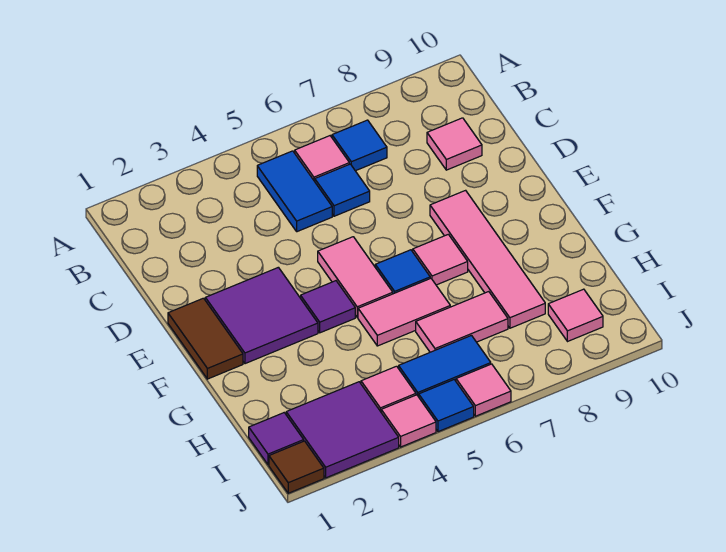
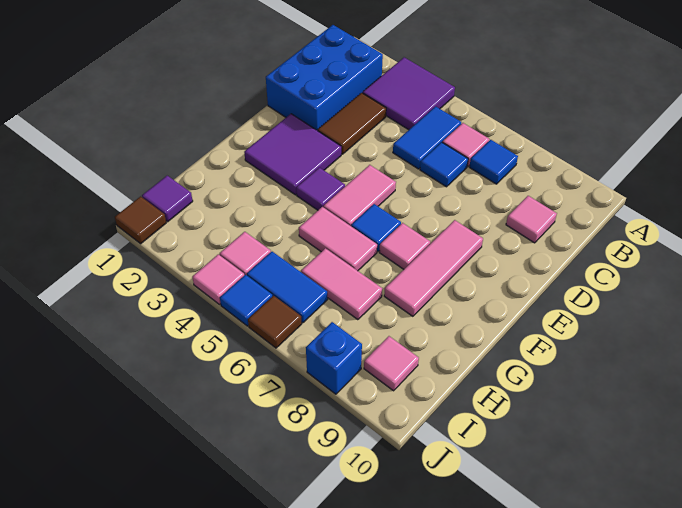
none -> blue 2x3 brick [266,25,383,131]
brown 1x2 tile [168,298,243,379] -> brown 1x2 tile moved to [318,93,386,154]
pink 1x4 tile [430,190,545,328] -> pink 1x3 tile [384,220,483,316]
purple 2x2 tile [286,382,399,478] -> purple 2x2 tile moved to [363,57,455,130]
pink 1x1 tile [456,364,511,416] -> brown 1x1 tile [248,296,302,348]
none -> blue 1x1 brick [306,322,362,394]

